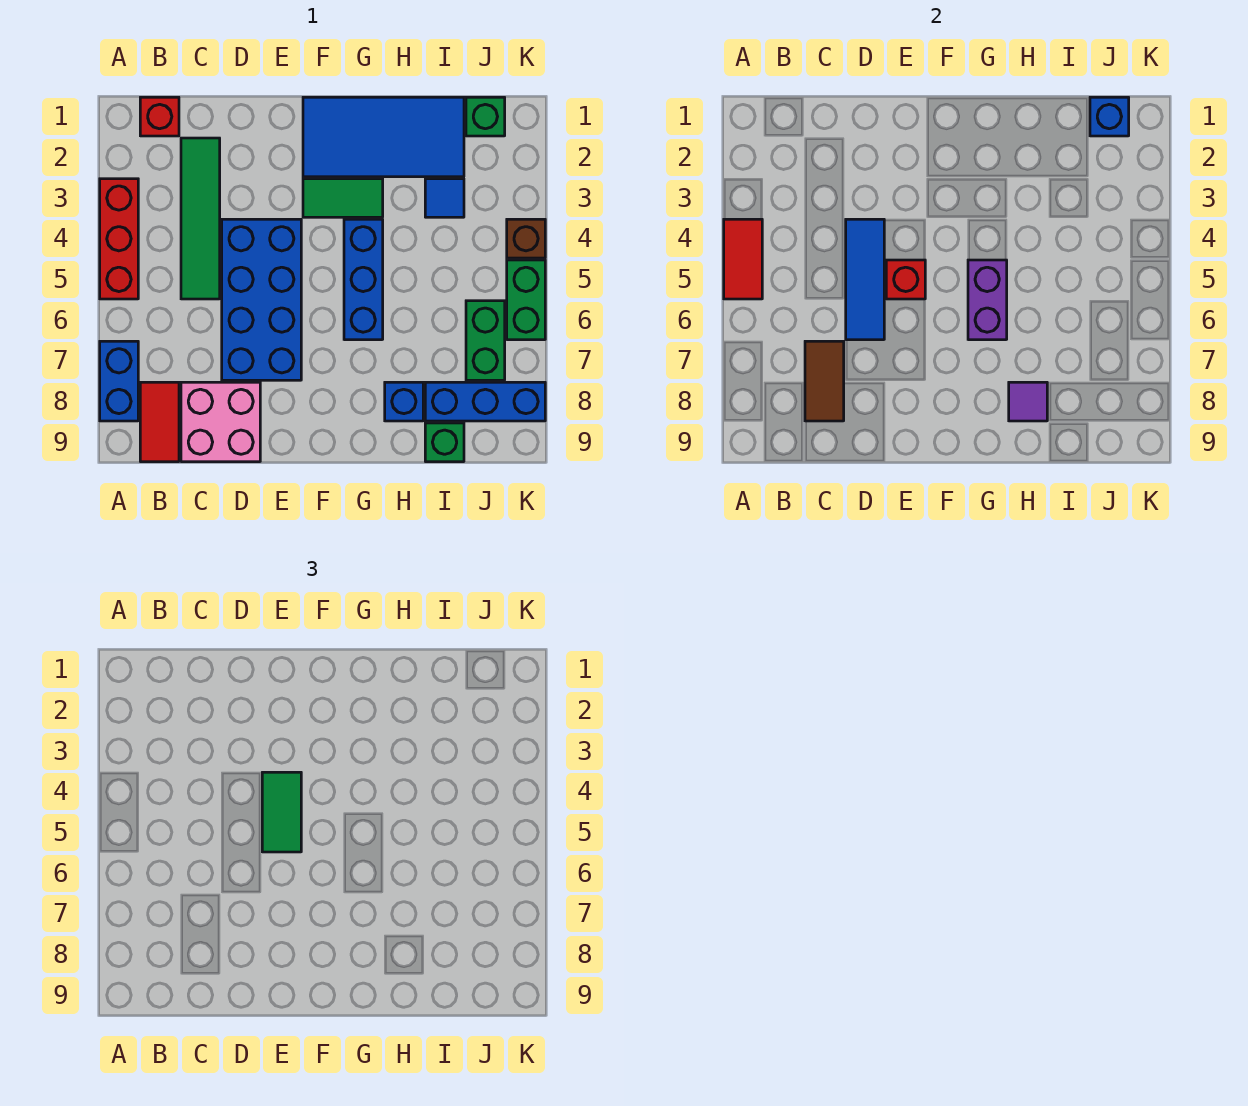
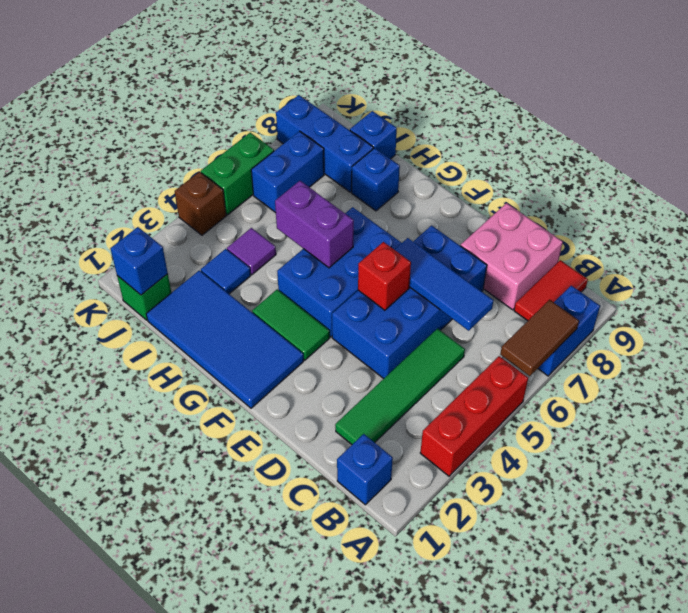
red 1x2 tile [724,219,762,299] -> none
red 1x1 brick [140,97,179,136] -> blue 1x1 brick [337,434,393,505]
brown 1x2 tile [805,341,844,421] -> brown 1x2 tile moved to [500,300,579,376]
blue 1x3 tile [846,219,884,340] -> blue 1x3 tile turned to [395,238,494,331]
green 1x2 tile [262,772,301,852] -> none
blue 1x3 brick [344,219,383,340] -> blue 2x3 brick [277,207,401,337]
purple 1x2 brick [968,260,1007,340] -> purple 1x2 brick turned to [275,181,354,268]
purple 1x1 tile [1009,382,1047,421] -> purple 1x1 tile moved to [227,228,276,275]
green 1x1 brick [425,423,464,462] -> blue 1x1 brick [350,111,397,159]
green 1x2 brick [466,301,505,380] -> blue 1x2 brick [251,131,324,213]

